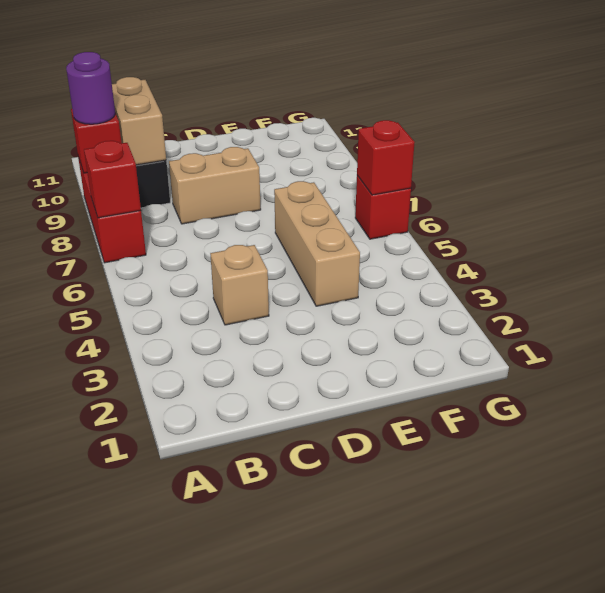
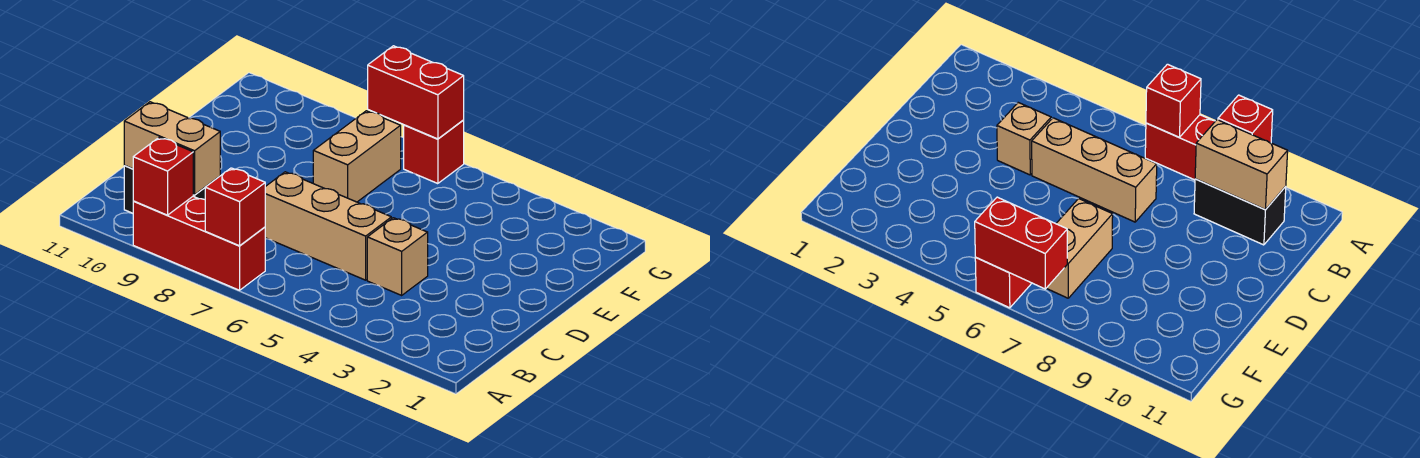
purple 1x1 round brick [66,52,115,124] -> none
tan 1x2 brick [169,147,261,224] -> tan 1x2 brick moved to [313,111,401,202]
tan 1x3 brick [274,181,360,306] -> tan 1x3 brick moved to [265,172,391,280]
red 1x1 brick [357,120,415,195] -> red 1x2 brick [368,46,464,139]

